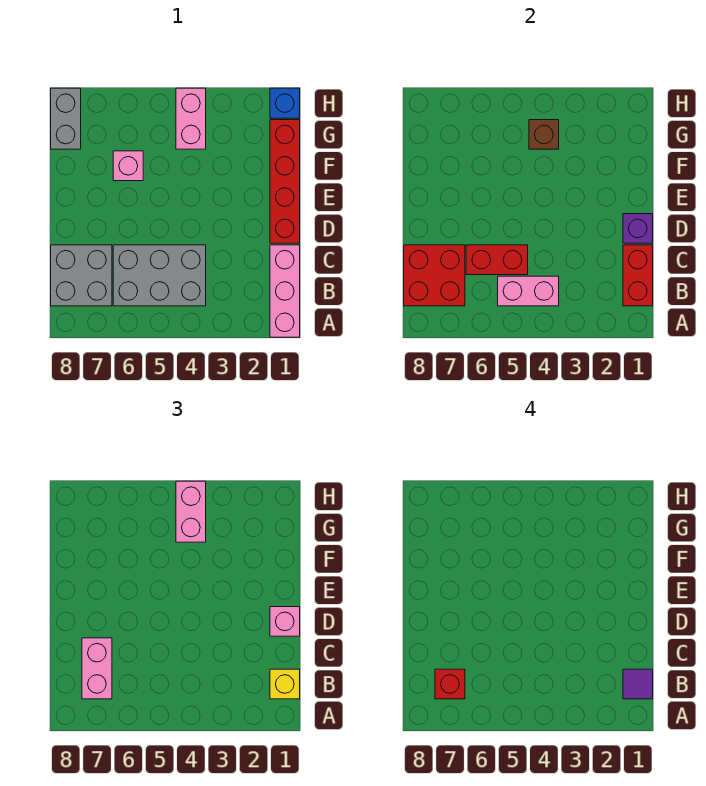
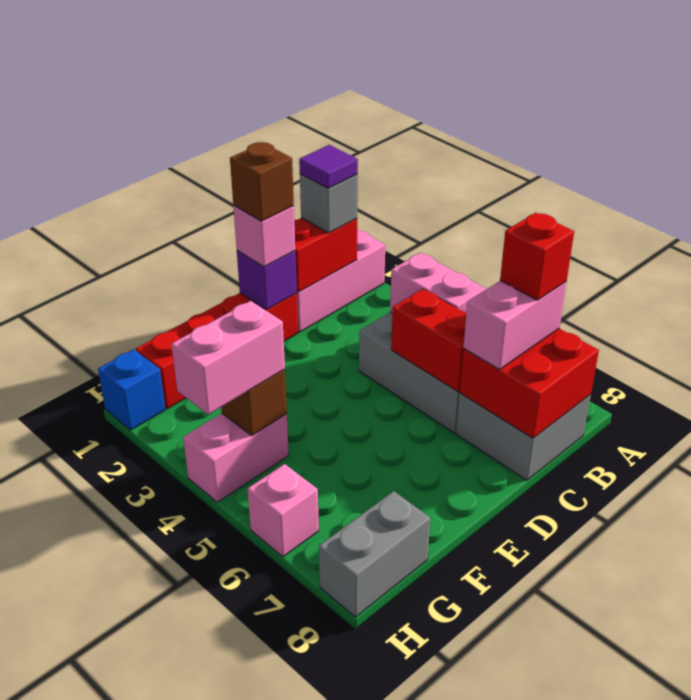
yellow 1x1 brick [270,669,300,699] -> grey 1x1 brick [300,174,358,233]
none -> brown 1x1 brick [230,142,294,221]
pink 1x1 brick [113,151,143,181] -> pink 1x1 brick moved to [248,464,319,557]

